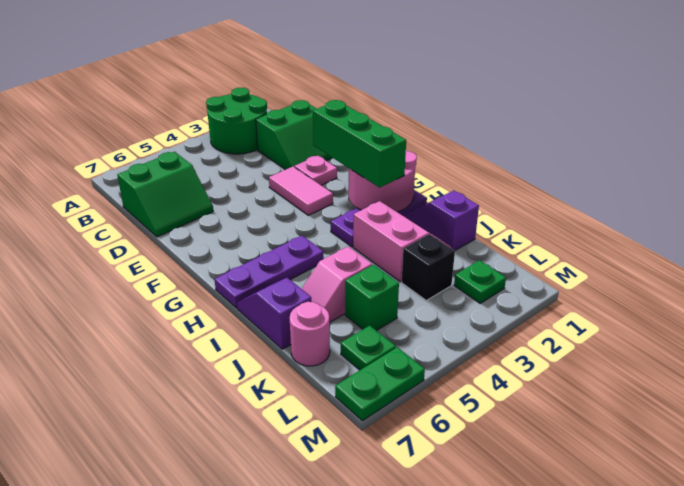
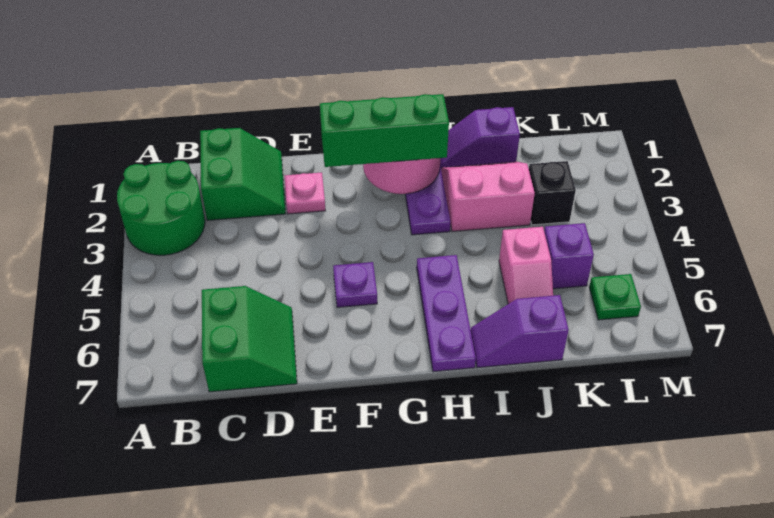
pink 1x2 tile [269,167,333,215] -> none
none -> purple 1x1 plate [333,262,377,307]
green 1x1 brick [345,265,399,331] -> purple 1x1 brick [544,223,594,289]
pink 1x1 round brick [290,302,330,366] -> none
green 1x1 plate [454,260,506,303] -> none
green 1x2 plate [335,347,425,421] -> none

